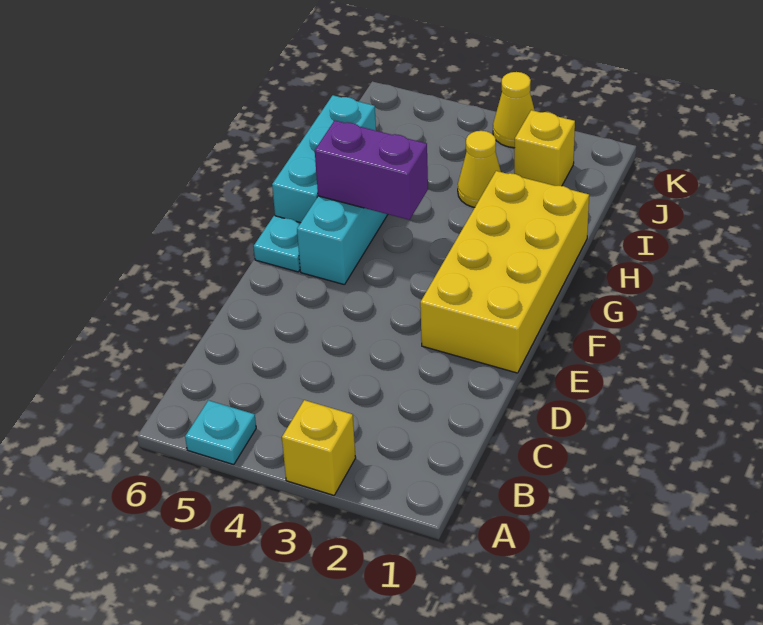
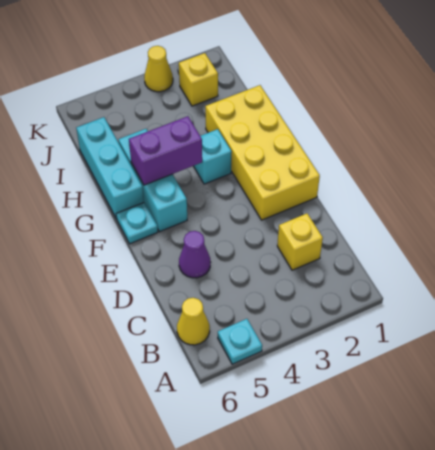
yellow 1x1 brick [282,400,356,495] -> yellow 1x1 brick moved to [277,214,323,270]
none -> purple 1x1 cone [179,231,210,278]
none -> cyan 1x1 brick [194,129,232,184]
yellow 1x1 cone [458,131,501,207] -> yellow 1x1 cone moved to [177,298,210,345]

